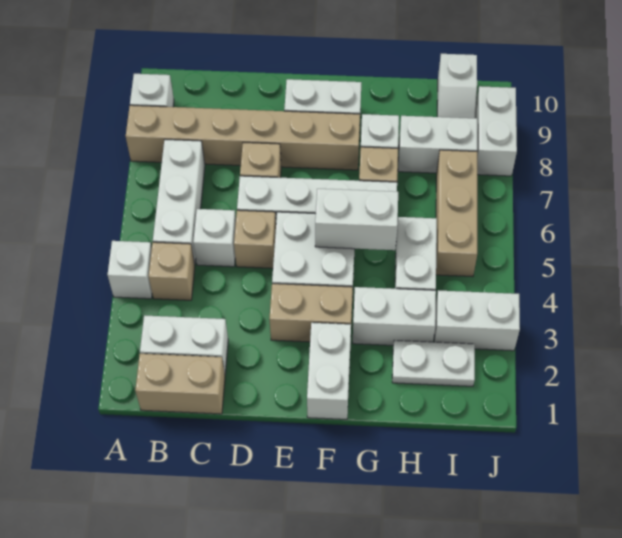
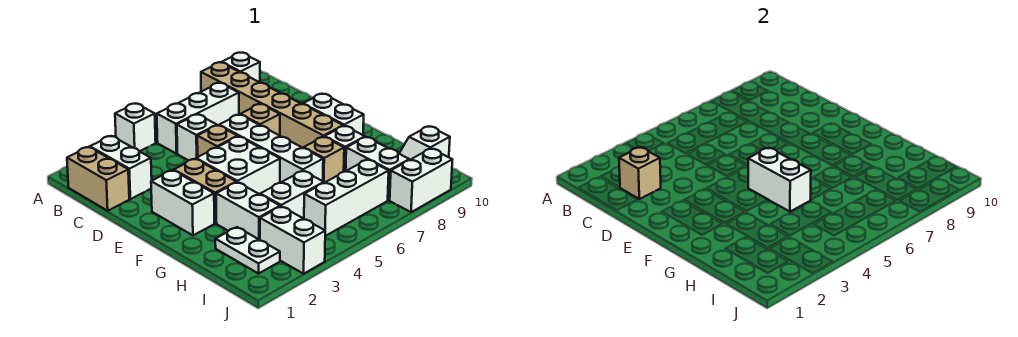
tan 1x1 brick [149,242,195,300] -> tan 1x1 brick moved to [619,147,661,199]
white 1x2 brick [307,323,351,419] -> white 1x2 brick turned to [151,170,214,235]
tan 1x3 brick [436,150,477,277] -> white 1x3 brick [304,160,389,236]

